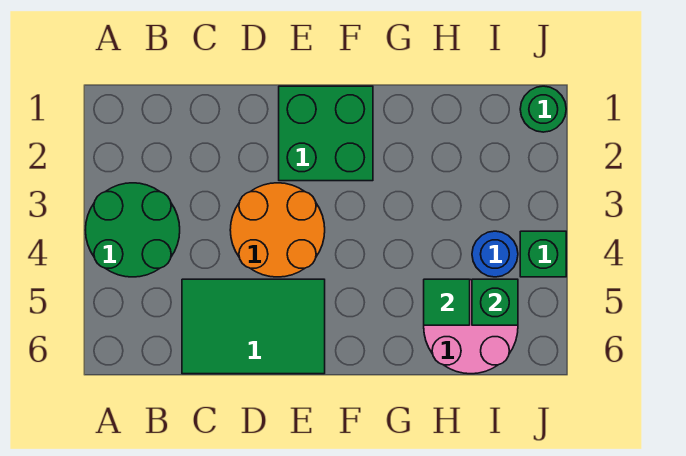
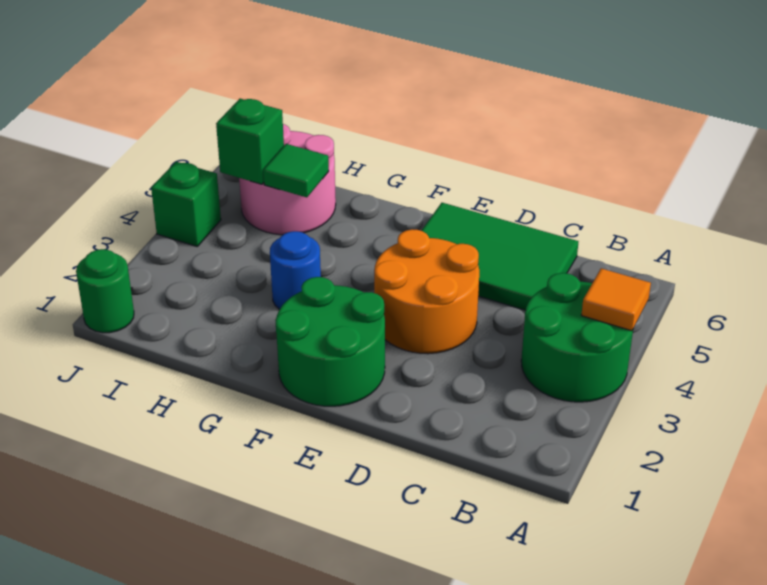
none -> orange 1x1 tile [581,268,651,331]
green 2x2 brick [279,86,373,181] -> green 2x2 round brick [275,277,385,406]
blue 1x1 round brick [472,231,518,277] -> blue 1x1 round brick moved to [270,231,321,309]

